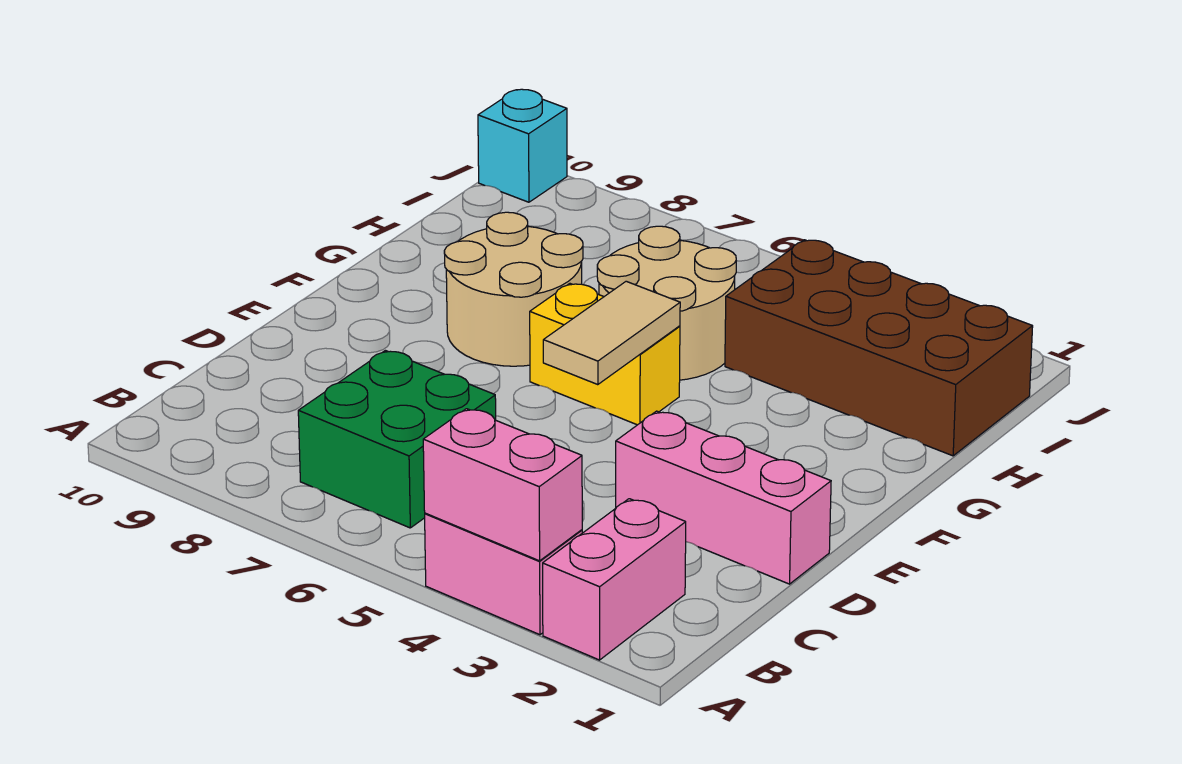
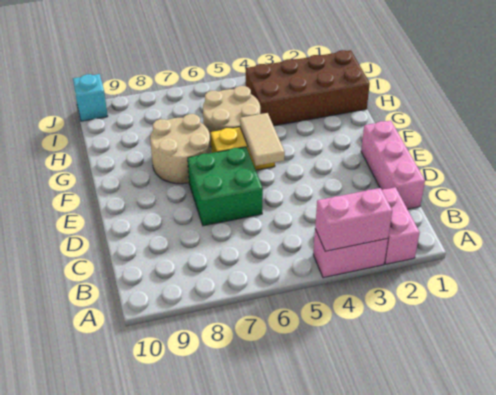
green 2x2 brick [298,351,496,528] -> green 2x2 brick moved to [188,147,263,226]
pink 1x3 brick [616,411,831,584] -> pink 1x3 brick turned to [361,121,425,209]

